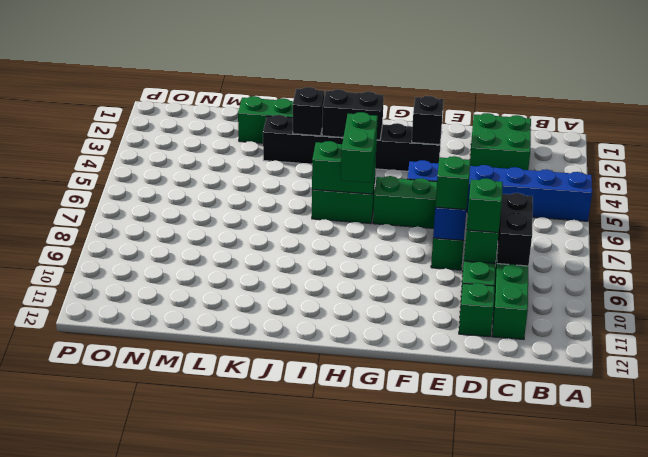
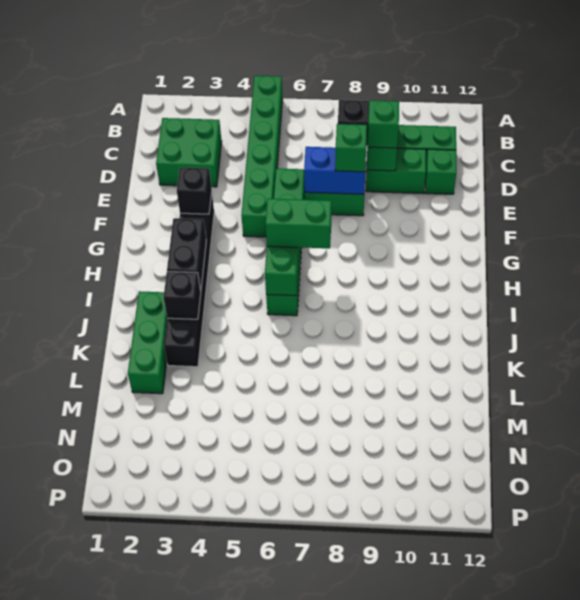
blue 1x6 brick [407,160,592,221] -> green 1x6 brick [241,76,283,237]

